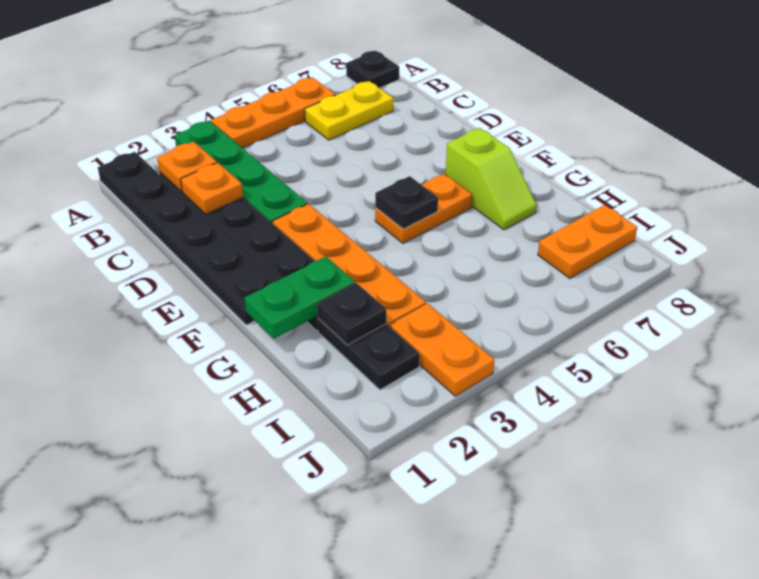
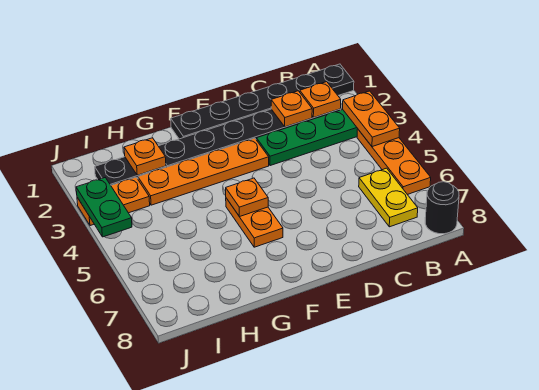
black 1x1 plate [346,51,399,88] -> black 1x1 round brick [425,182,459,234]
black 1x1 plate [375,176,438,229] -> orange 1x1 plate [226,178,268,217]
lime 1x2 slope [446,128,537,230] -> none
green 1x2 plate [245,256,355,339] -> green 1x2 plate moved to [76,178,132,237]
black 1x1 plate [317,283,386,345] -> orange 1x1 plate [124,138,166,175]
orange 1x2 plate [538,205,637,278] -> orange 1x2 plate moved to [343,91,400,147]

